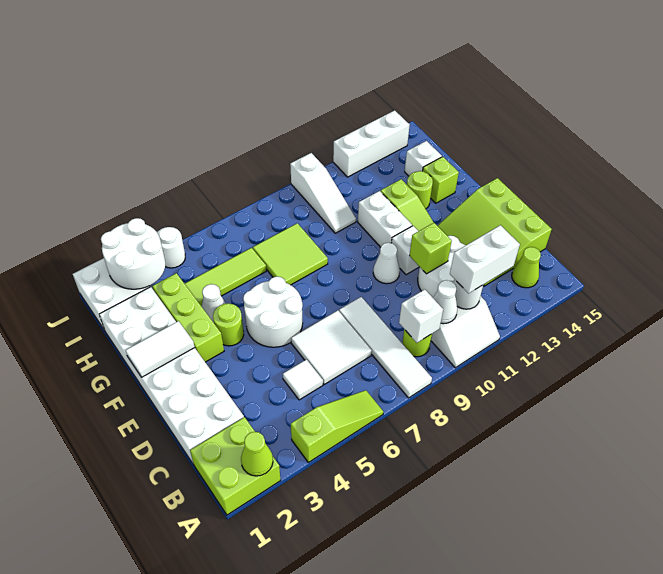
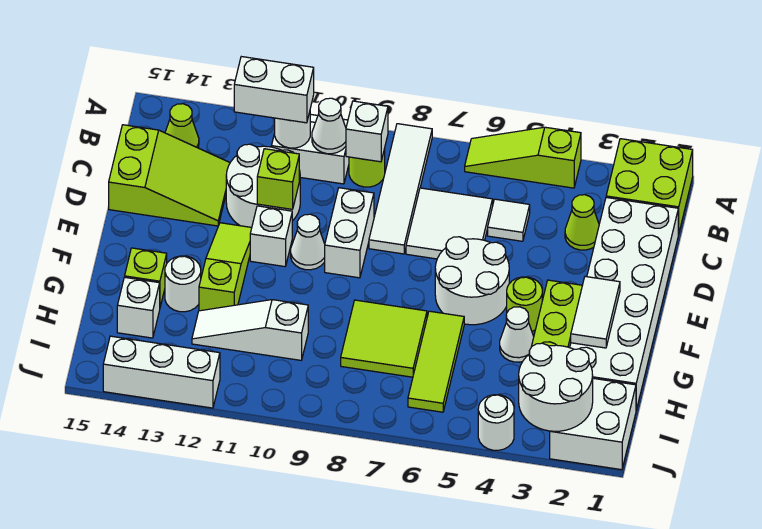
lime 1x1 cone [241,432,273,476] -> lime 1x1 cone moved to [565,195,599,250]
lime 3x3 slope [437,178,552,286] -> lime 2x3 slope [109,125,230,226]
white 1x2 tile [125,321,195,377] -> white 1x2 tile turned to [571,277,620,348]
white 1x2 brick [358,191,412,247] -> white 1x2 brick moved to [325,188,374,278]
lime 1x1 round brick [407,171,433,209] -> white 1x1 round brick [165,256,201,312]
lime 1x3 tile [185,248,266,306] -> lime 1x3 tile turned to [408,311,464,412]
white 1x3 slope [290,153,356,233] -> white 1x3 slope turned to [192,300,308,360]

